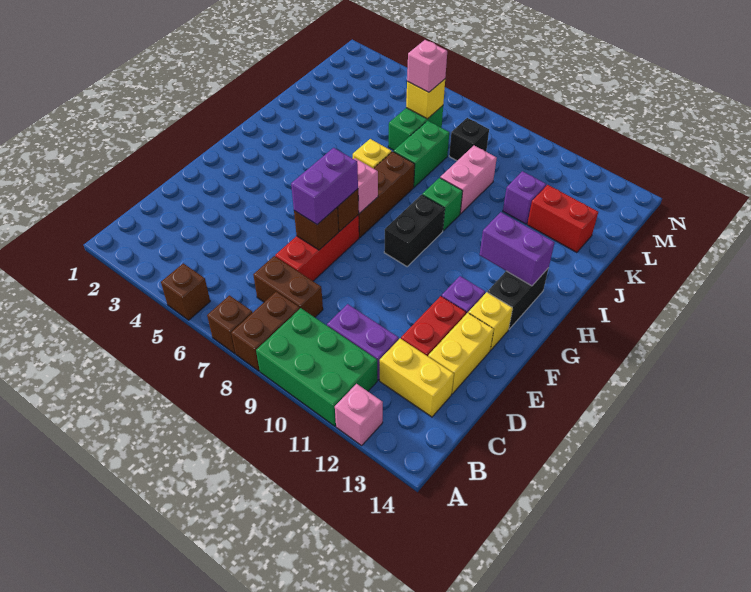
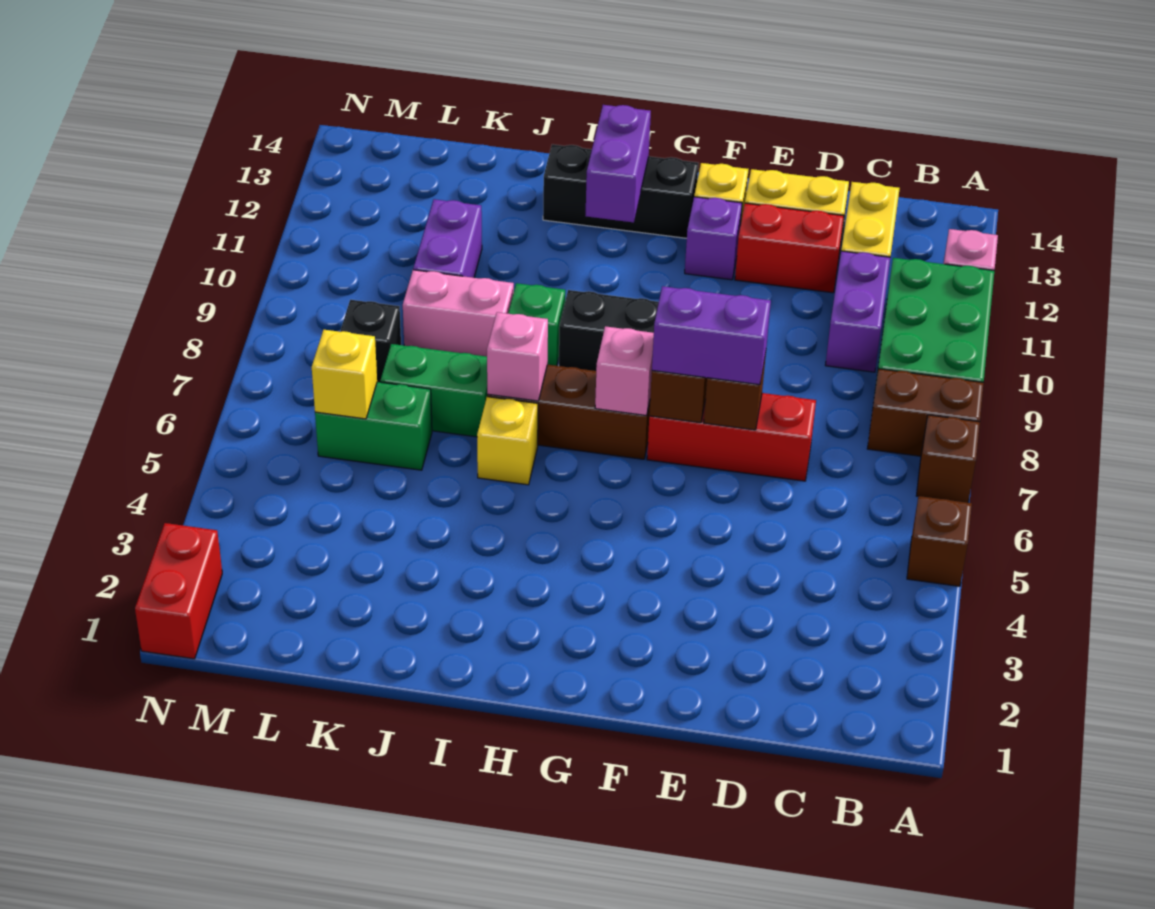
brown 1x2 brick [253,256,323,317] -> none
black 1x2 brick [488,268,549,329] -> black 1x3 brick [543,144,698,238]
purple 1x1 brick [503,171,546,224] -> purple 1x2 brick [413,199,482,278]
red 1x2 brick [527,185,598,253] -> red 1x2 brick moved to [135,523,222,659]
pink 1x1 brick [407,40,447,92] -> pink 1x1 brick moved to [487,312,548,401]

